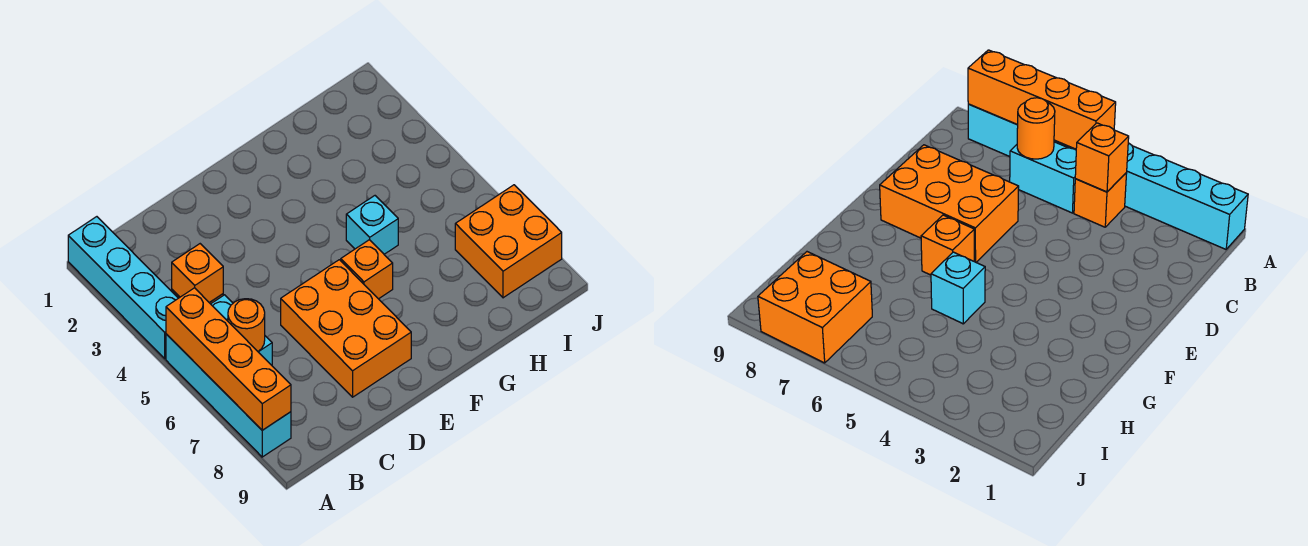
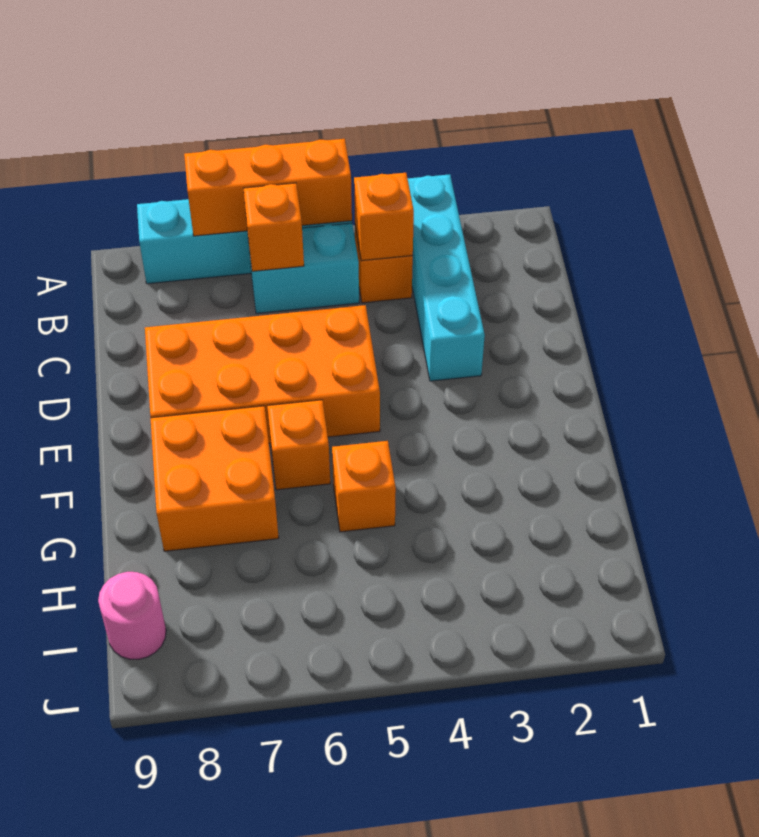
cyan 1x4 brick [68,217,178,359] -> cyan 1x4 brick turned to [408,174,485,381]
orange 1x4 brick [166,288,291,430] -> orange 1x3 brick [184,139,352,236]
orange 1x1 round brick [228,299,265,351] -> orange 1x1 brick [243,183,304,271]
orange 2x3 brick [281,260,411,397] -> orange 2x4 brick [145,305,380,443]
cyan 1x1 brick [346,196,398,254] -> orange 1x1 brick [332,441,396,532]
orange 2x2 brick [455,185,562,298] -> orange 2x2 brick moved to [150,406,279,551]
none -> pink 1x1 round brick [98,572,166,659]

